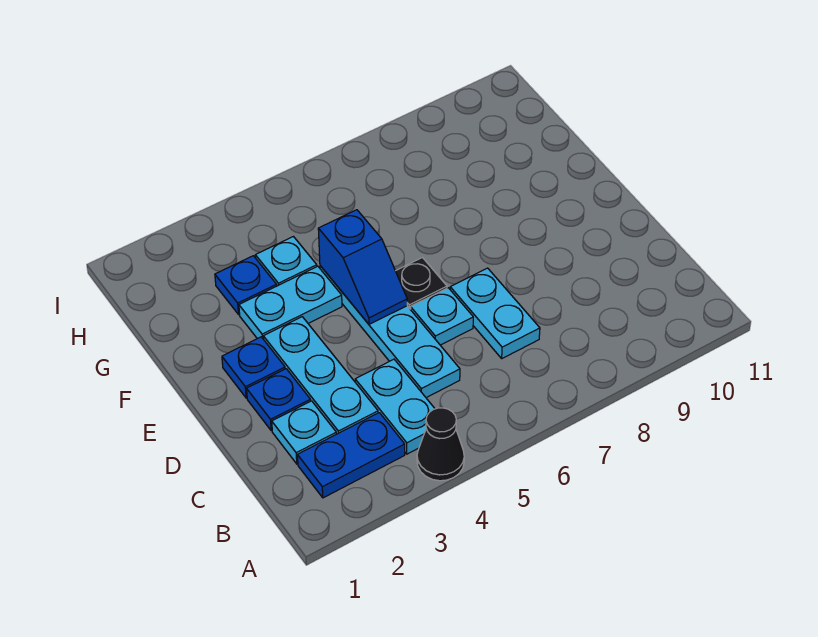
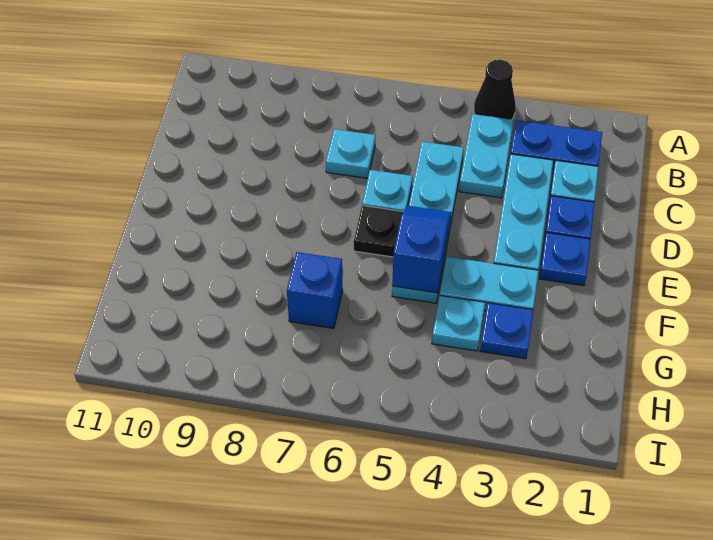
cyan 1x2 plate [450,268,540,358] -> cyan 1x1 plate [326,129,376,178]
none -> blue 1x1 brick [287,252,343,329]

